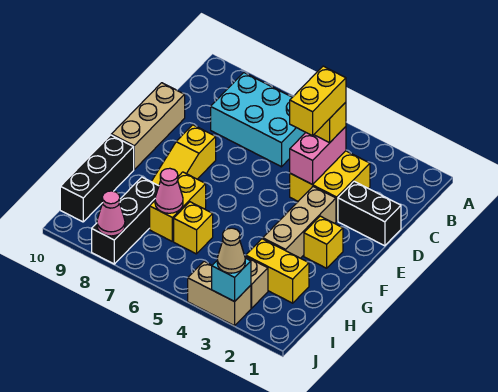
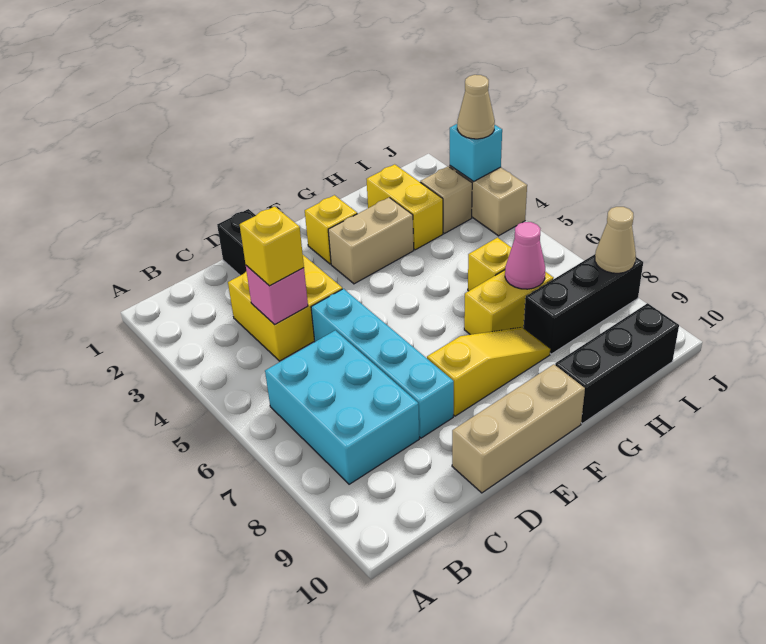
pink 1x2 brick [290,127,346,185] -> pink 1x1 brick [246,266,308,325]
yellow 1x2 brick [290,66,346,136] -> none
none -> cyan 1x4 brick [311,289,454,438]
tan 1x3 brick [263,187,336,258] -> tan 1x2 brick [328,198,414,284]
pink 1x1 cone [97,191,125,236] -> tan 1x1 cone [595,207,636,273]

